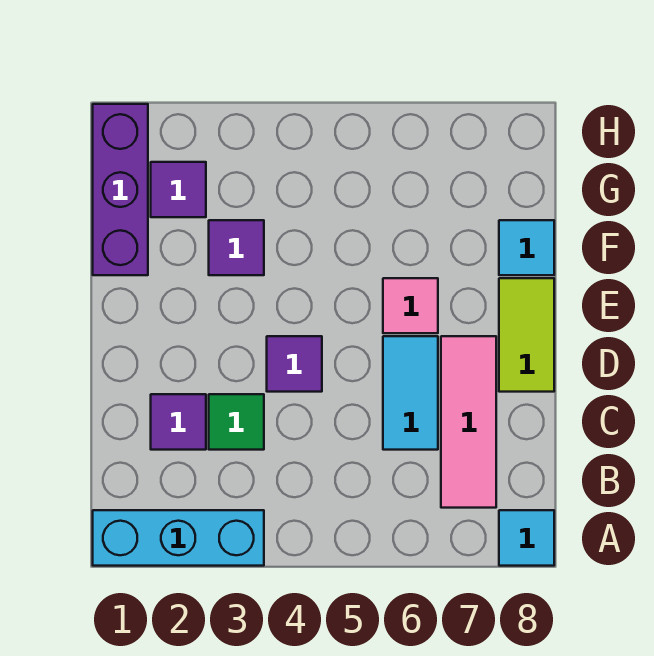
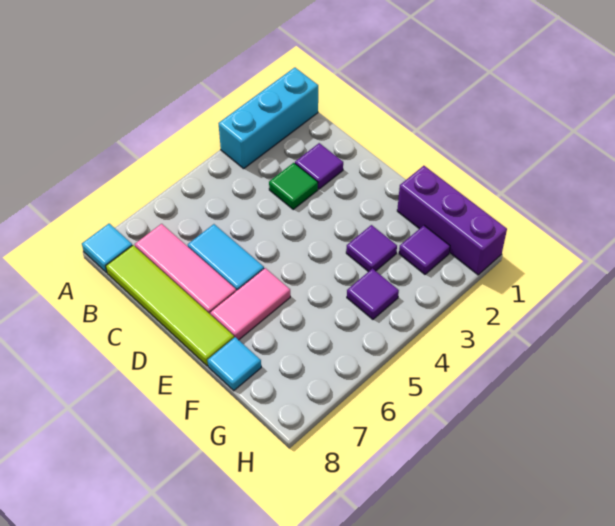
purple 1x1 tile [267,336,322,392] -> purple 1x1 tile moved to [347,268,399,319]
lime 1x2 tile [499,278,554,392] -> lime 1x4 tile [106,245,234,366]
pink 1x1 tile [383,278,438,333] -> pink 1x2 tile [210,268,290,340]

